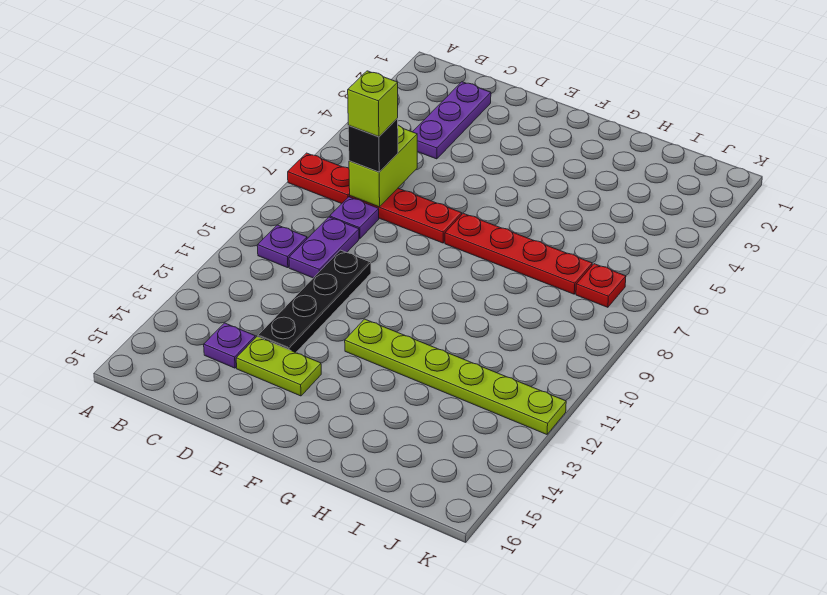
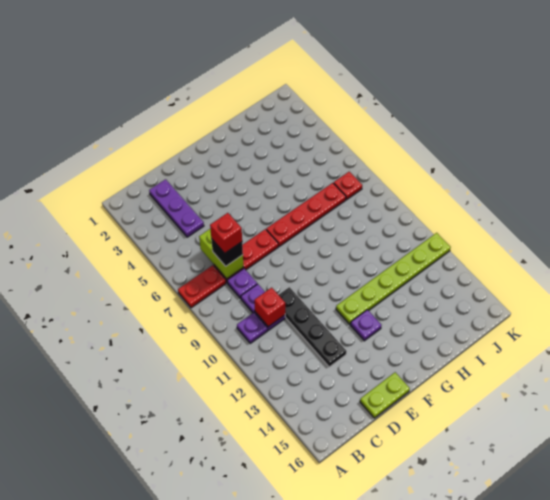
lime 1x1 brick [348,71,398,137] -> red 1x1 brick [210,213,242,253]
none -> red 1x1 brick [254,288,285,327]
purple 1x1 plate [204,323,255,368] -> purple 1x1 plate moved to [350,310,381,341]
lime 1x2 plate [236,337,321,396] -> lime 1x2 plate moved to [360,372,410,418]

